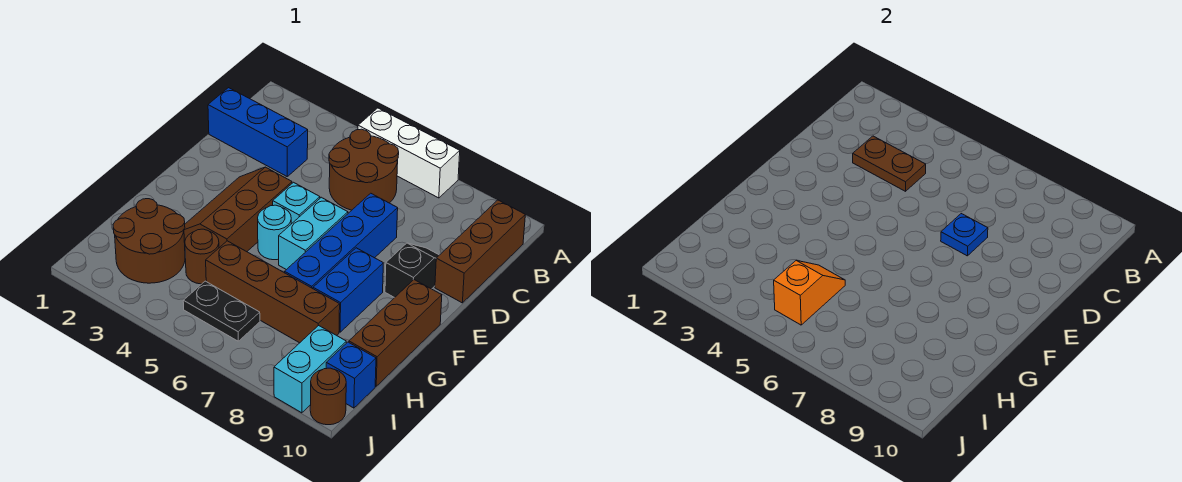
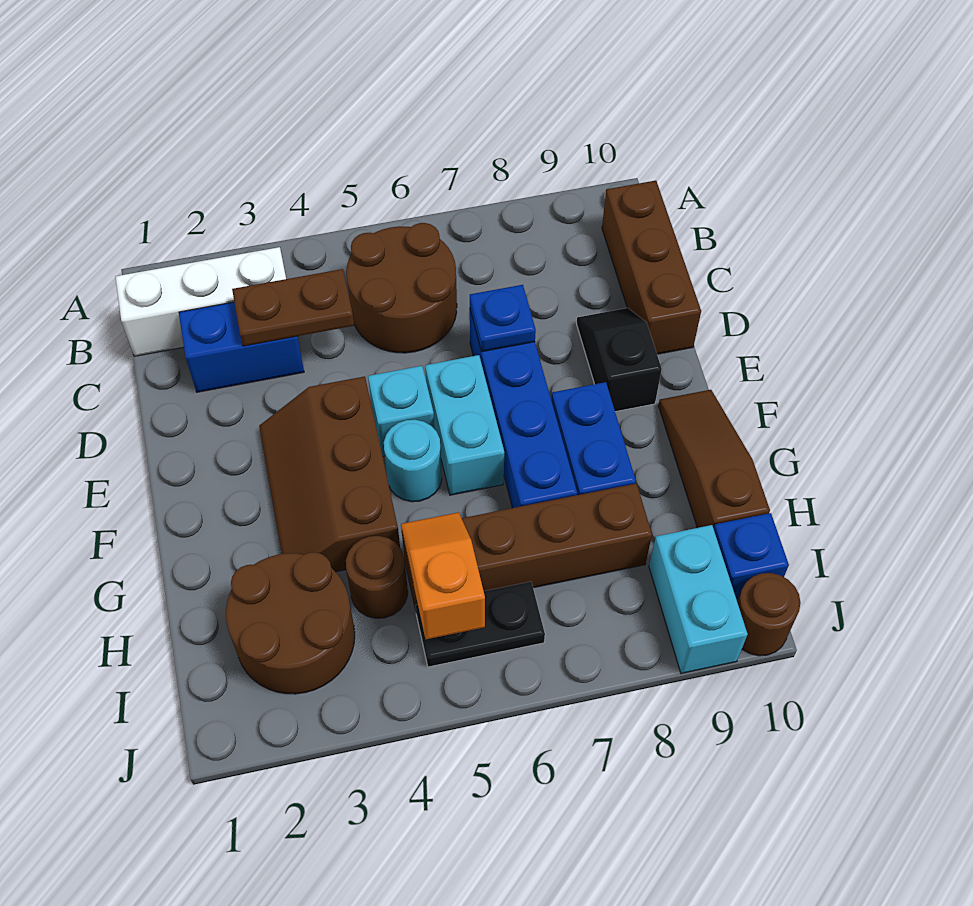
white 1x3 brick [358,108,460,198] -> white 1x3 brick moved to [115,247,286,356]
blue 1x3 brick [208,88,308,176] -> blue 1x2 brick [179,302,304,392]
brown 1x3 brick [349,280,442,386] -> brown 1x3 slope [658,390,770,529]

